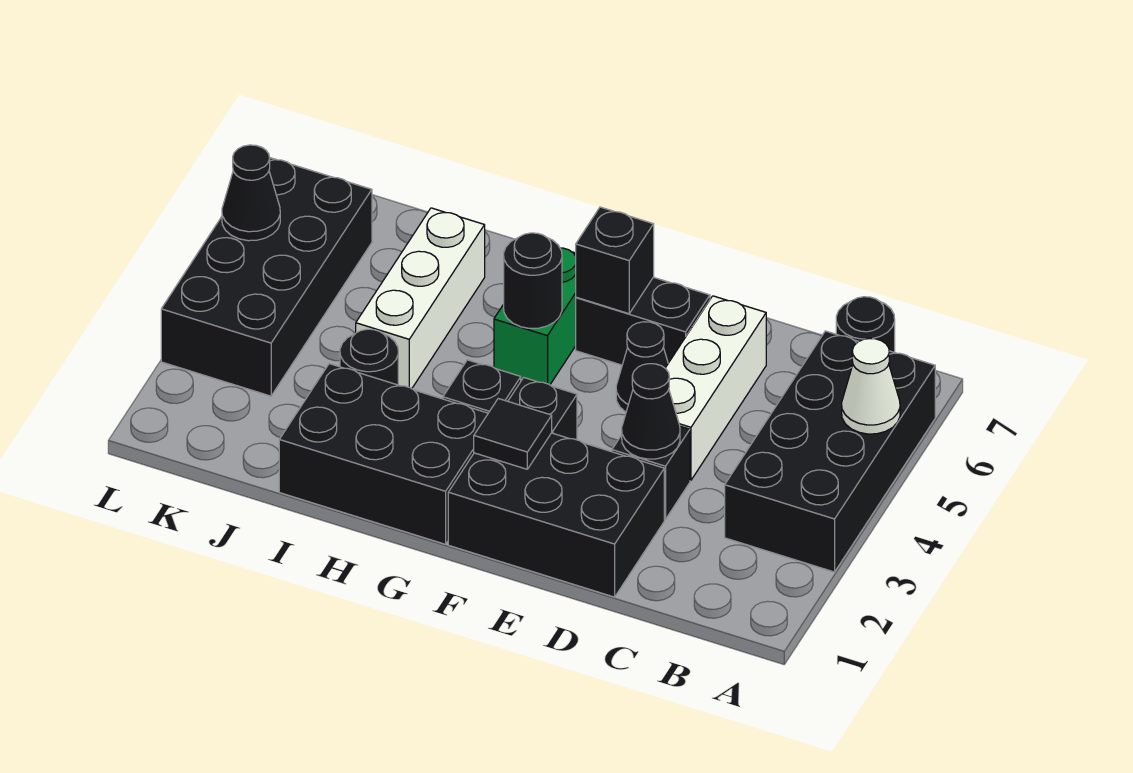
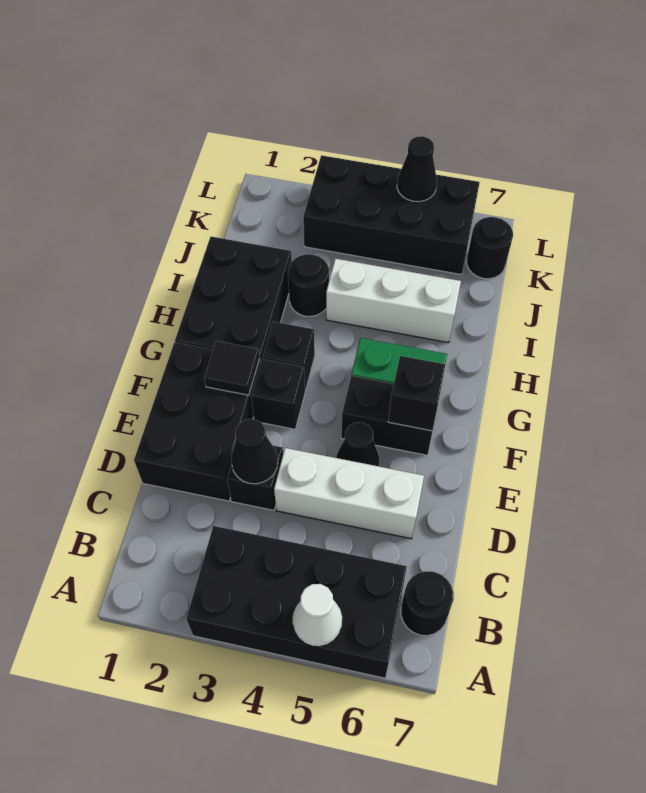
black 1x2 brick [576,277,710,365] -> black 1x2 brick turned to [341,376,433,455]
black 1x1 round brick [504,233,562,328] -> black 1x1 round brick moved to [467,217,513,279]

